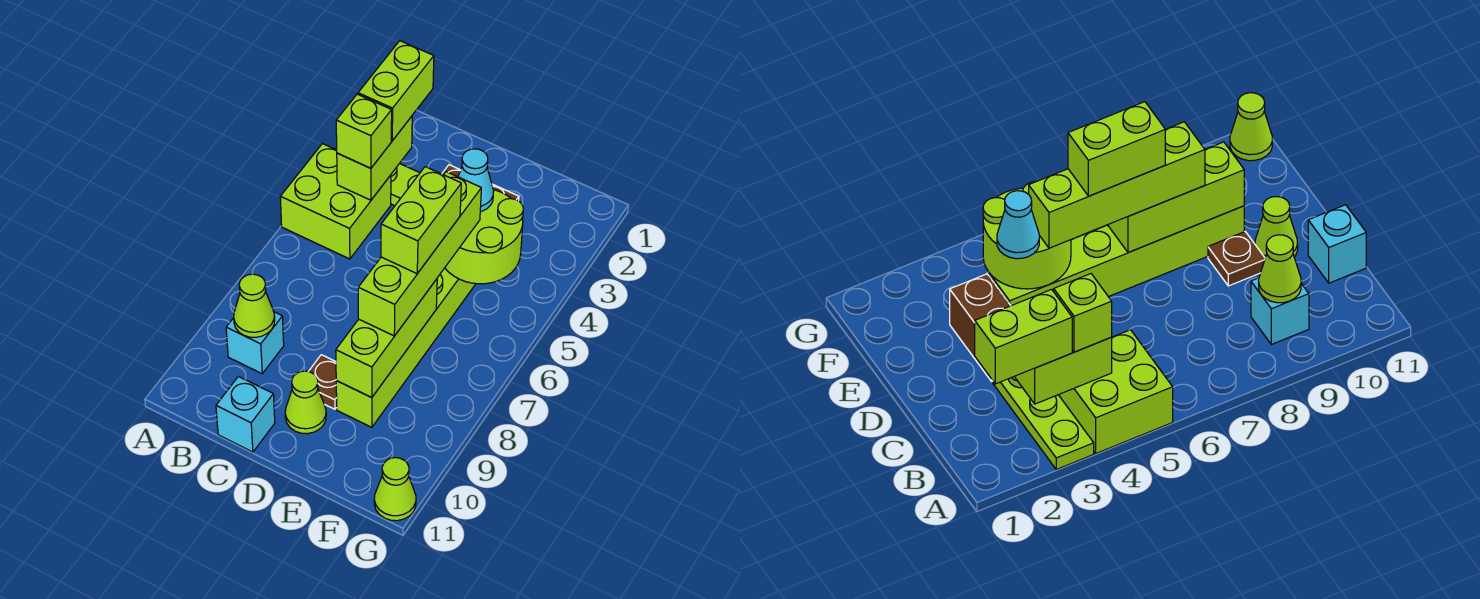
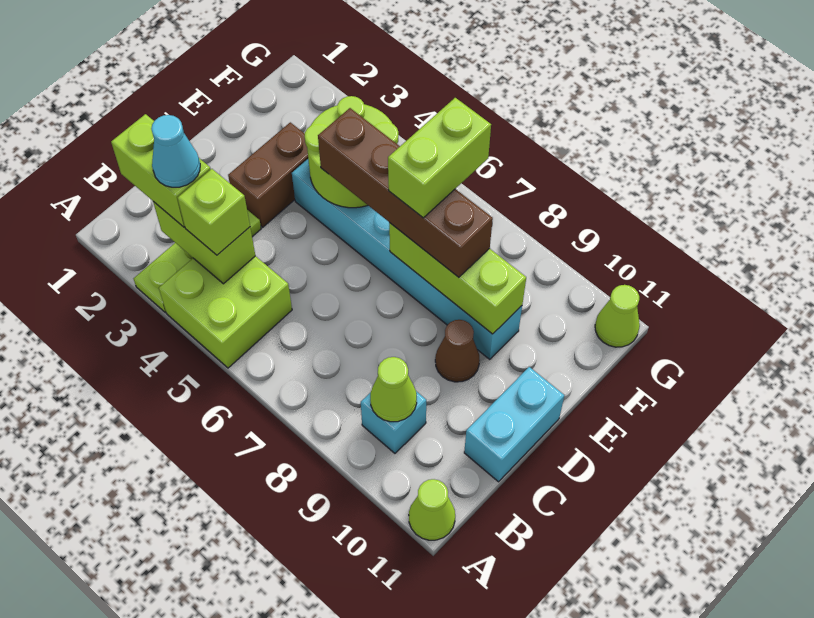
cyan 1x1 brick [216,377,275,452] -> cyan 1x2 brick [464,367,564,482]
brown 1x1 plate [308,355,337,409] -> brown 1x1 cone [435,320,480,382]
lime 1x1 cone [285,371,326,434] -> lime 1x1 cone moved to [409,479,455,540]
lime 1x6 brick [336,268,475,427] -> cyan 1x6 brick [292,159,522,360]
cyan 1x1 cone [458,149,494,212] -> cyan 1x1 cone moved to [151,115,200,187]
lime 1x4 brick [358,172,481,336] -> brown 1x4 brick [318,108,493,277]
lime 1x2 brick [381,167,461,274] -> lime 1x2 brick turned to [388,98,491,218]

